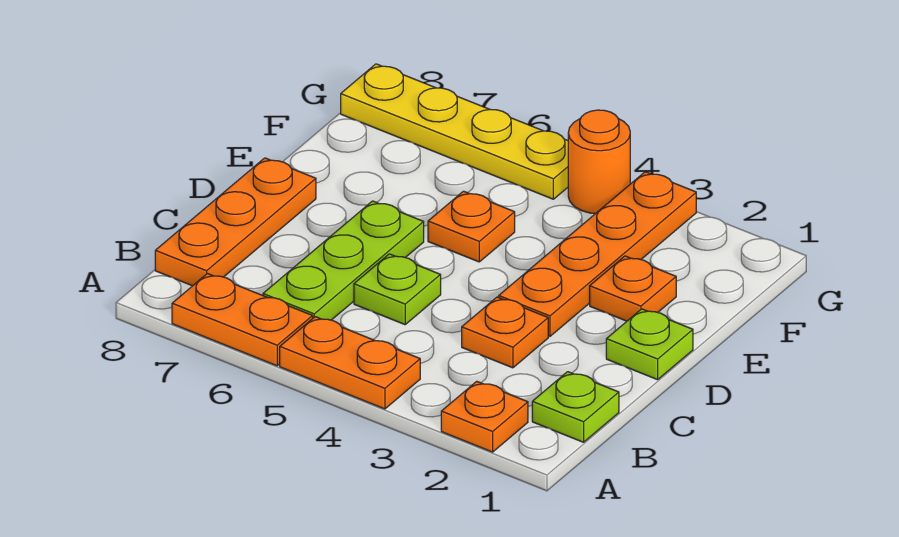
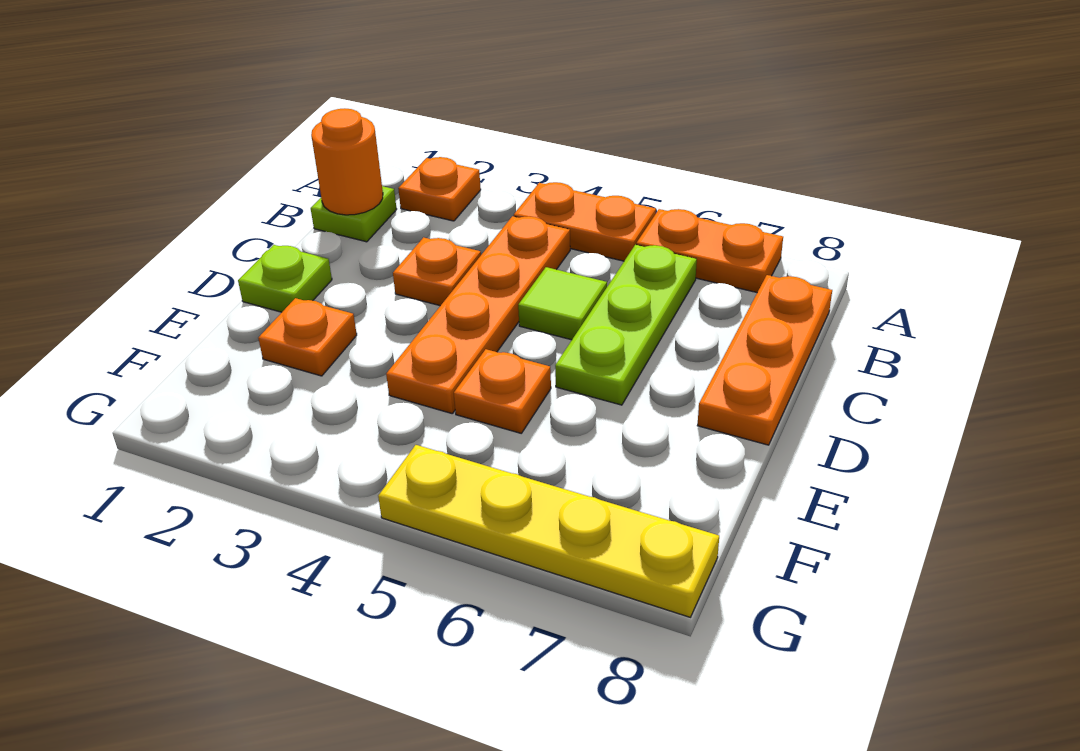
lime 1x1 plate [354,254,441,325] -> lime 1x1 tile [518,267,607,340]
orange 1x4 plate [499,172,696,336] -> orange 1x4 plate moved to [386,216,570,413]
orange 1x1 round brick [568,110,630,214] -> orange 1x1 round brick moved to [311,108,383,215]

